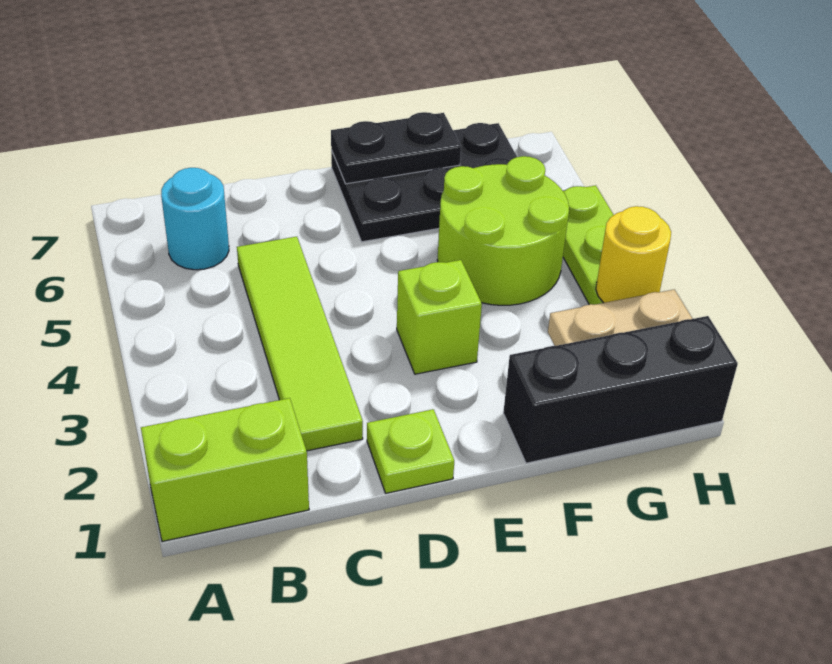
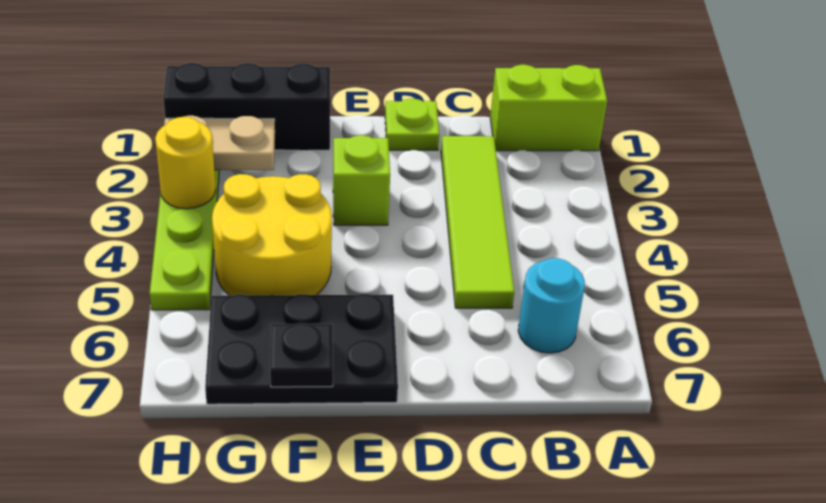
black 1x2 plate [331,112,461,184] -> black 1x1 plate [270,323,333,387]
lime 2x2 round brick [437,156,569,305] -> yellow 2x2 round brick [212,174,332,295]

